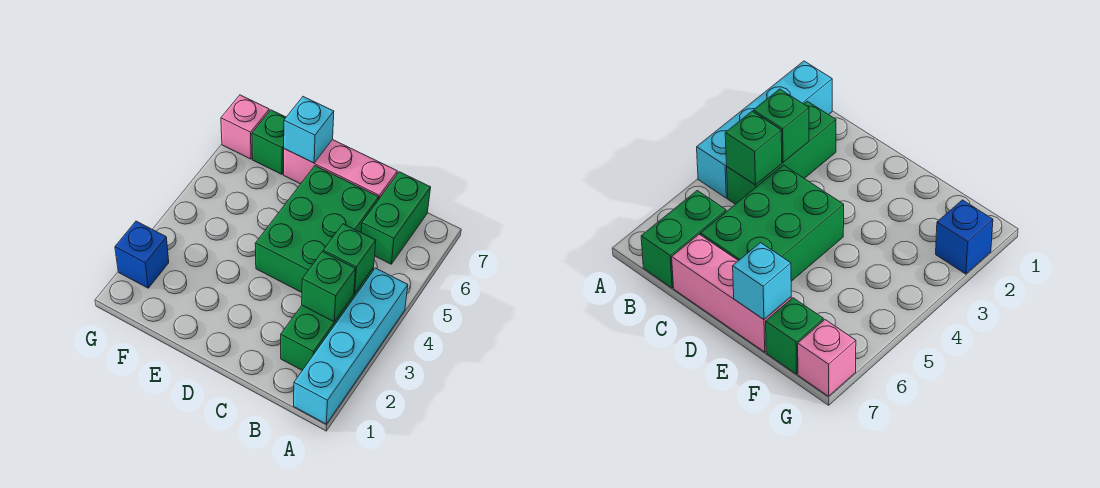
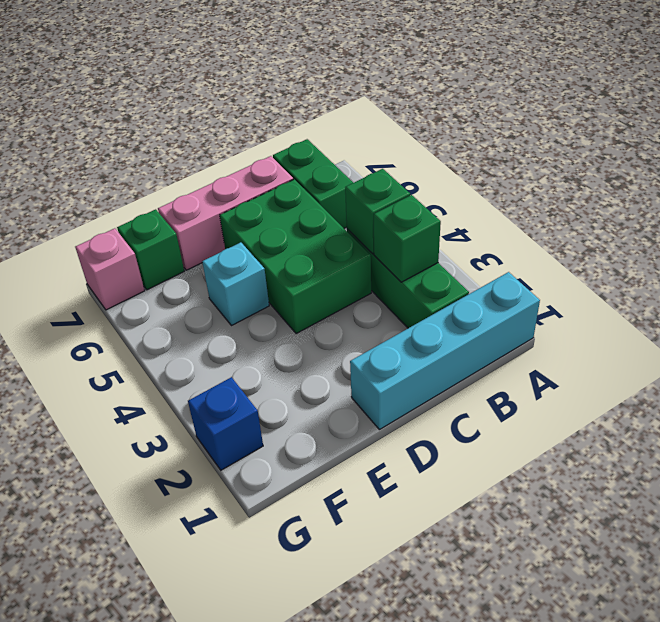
cyan 1x4 brick [294,268,408,424] -> cyan 1x4 brick turned to [350,272,540,430]
cyan 1x1 brick [284,97,334,163] -> cyan 1x1 brick moved to [202,242,269,326]

